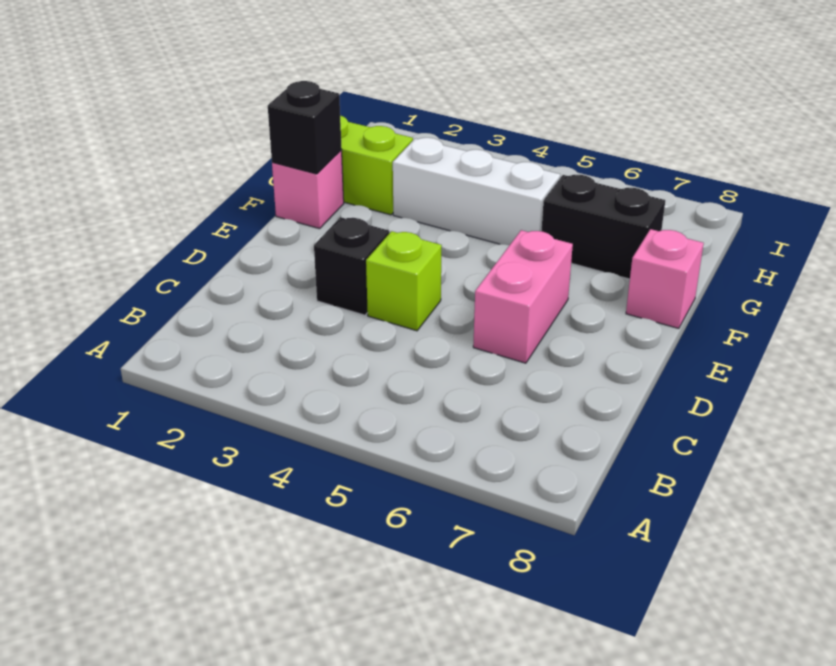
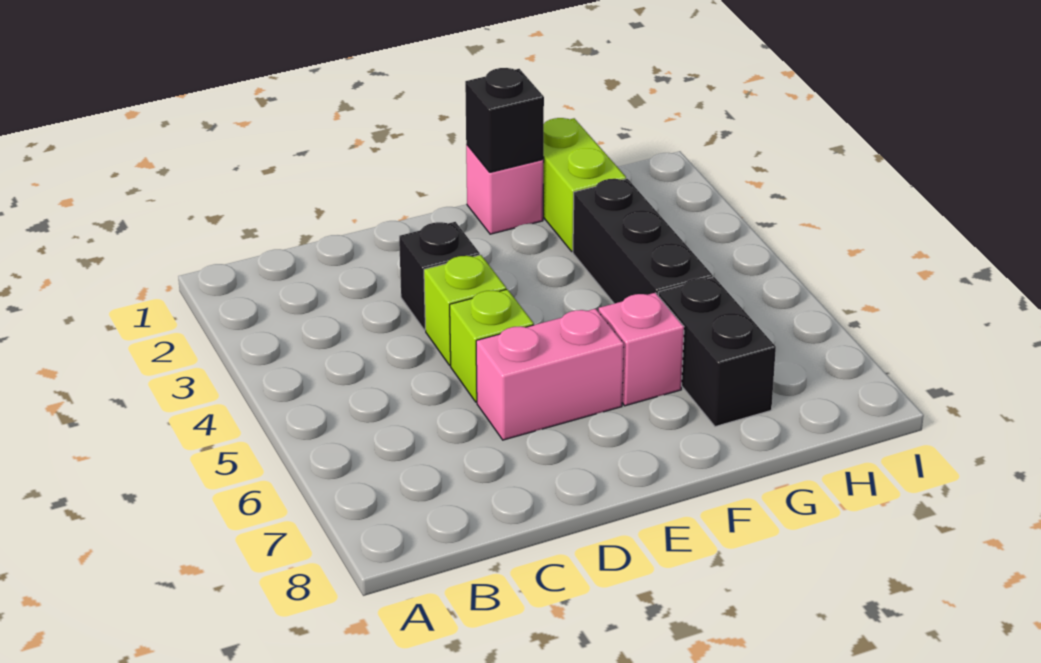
none -> lime 1x1 brick [450,289,534,402]
pink 1x1 brick [626,229,704,328] -> pink 1x1 brick moved to [599,293,684,406]
white 1x3 brick [393,138,560,245] -> black 1x3 brick [573,179,713,304]

